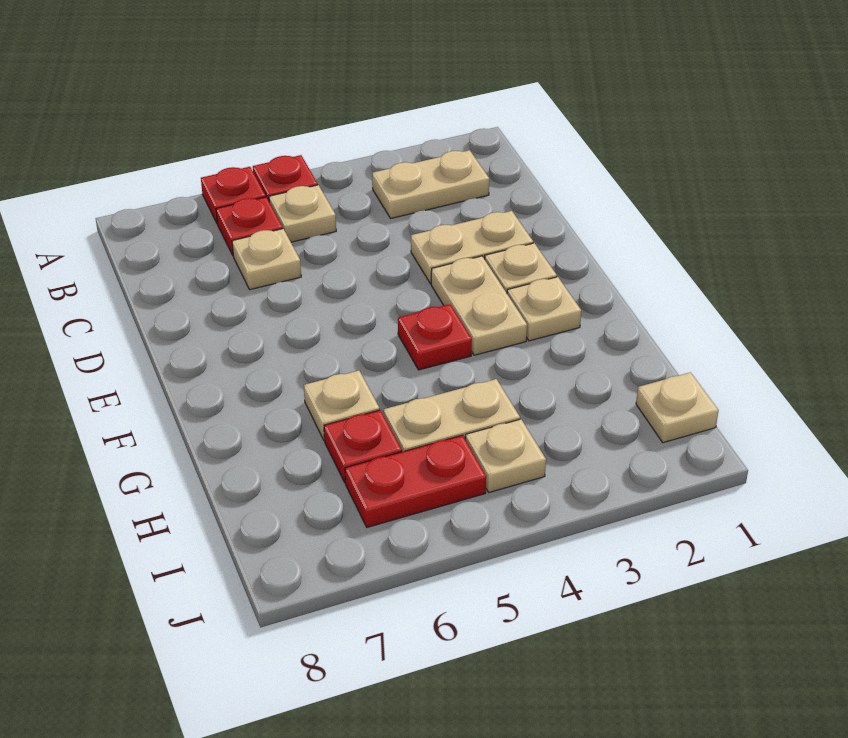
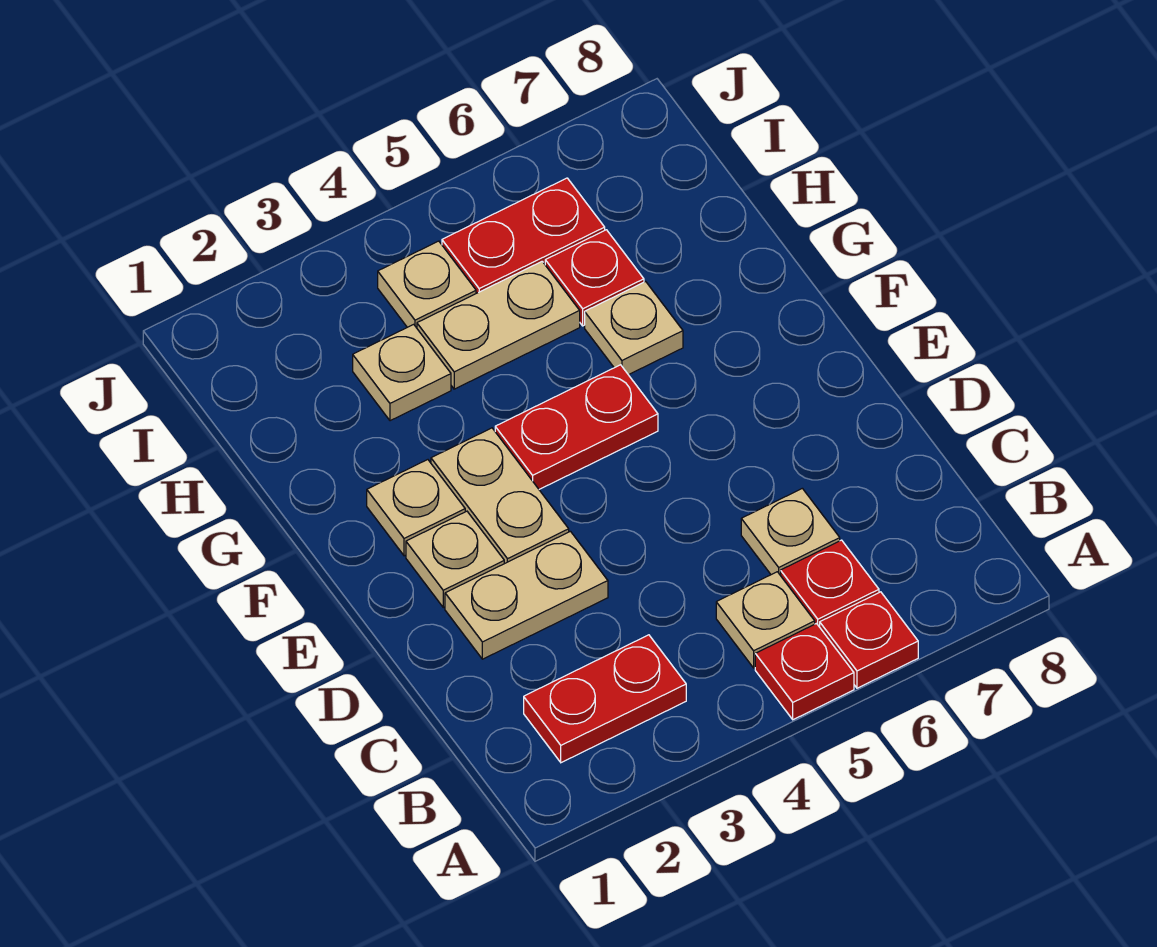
tan 1x2 plate [372,150,489,218] -> red 1x2 plate [524,635,686,763]
red 1x1 plate [398,304,472,370] -> red 1x2 plate [495,365,658,489]
tan 1x1 plate [636,372,719,443] -> tan 1x1 plate moved to [353,324,451,421]

